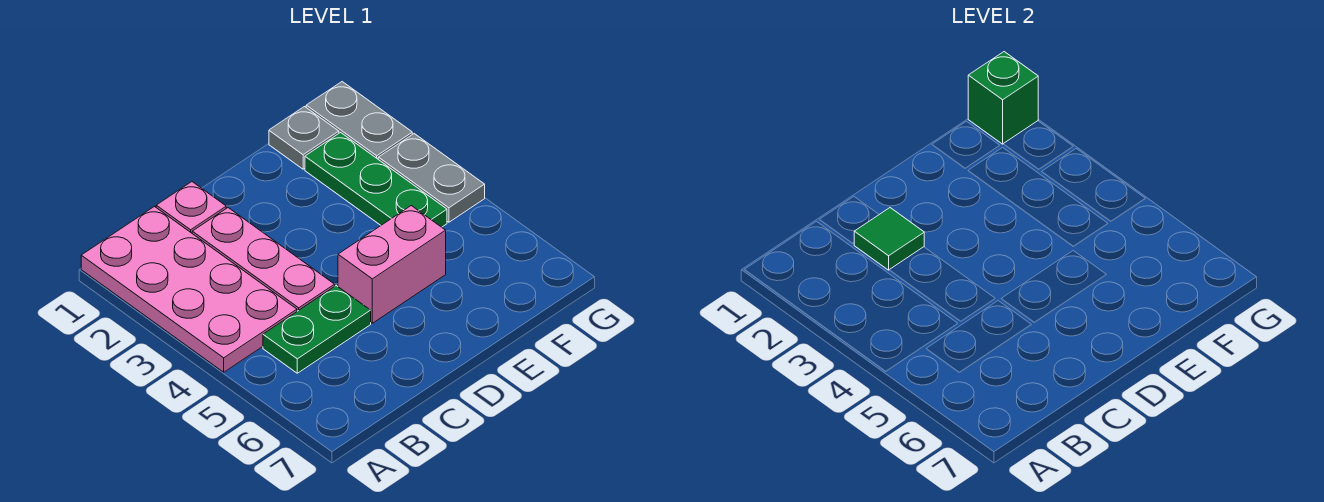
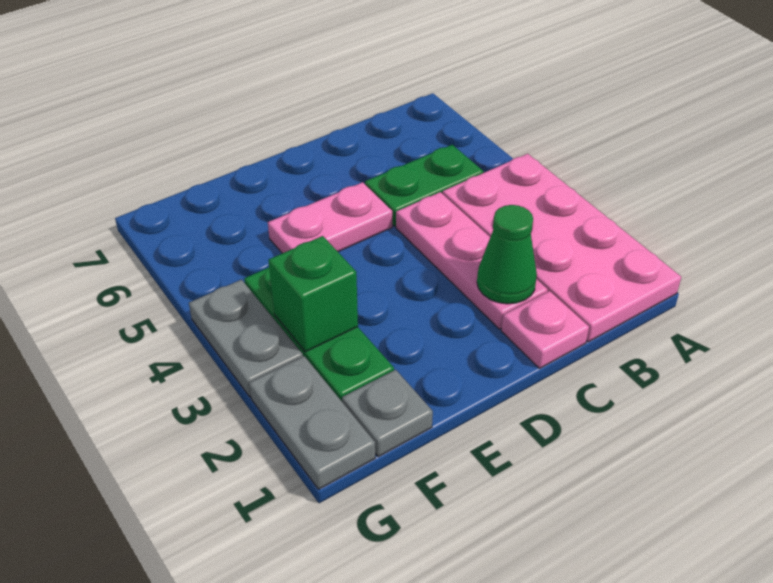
green 1x1 tile [854,208,924,270] -> green 1x1 cone [477,205,537,304]
pink 1x2 brick [338,206,446,323] -> pink 1x2 plate [268,182,392,253]
green 1x1 brick [968,52,1038,144] -> green 1x1 brick moved to [269,236,358,352]

